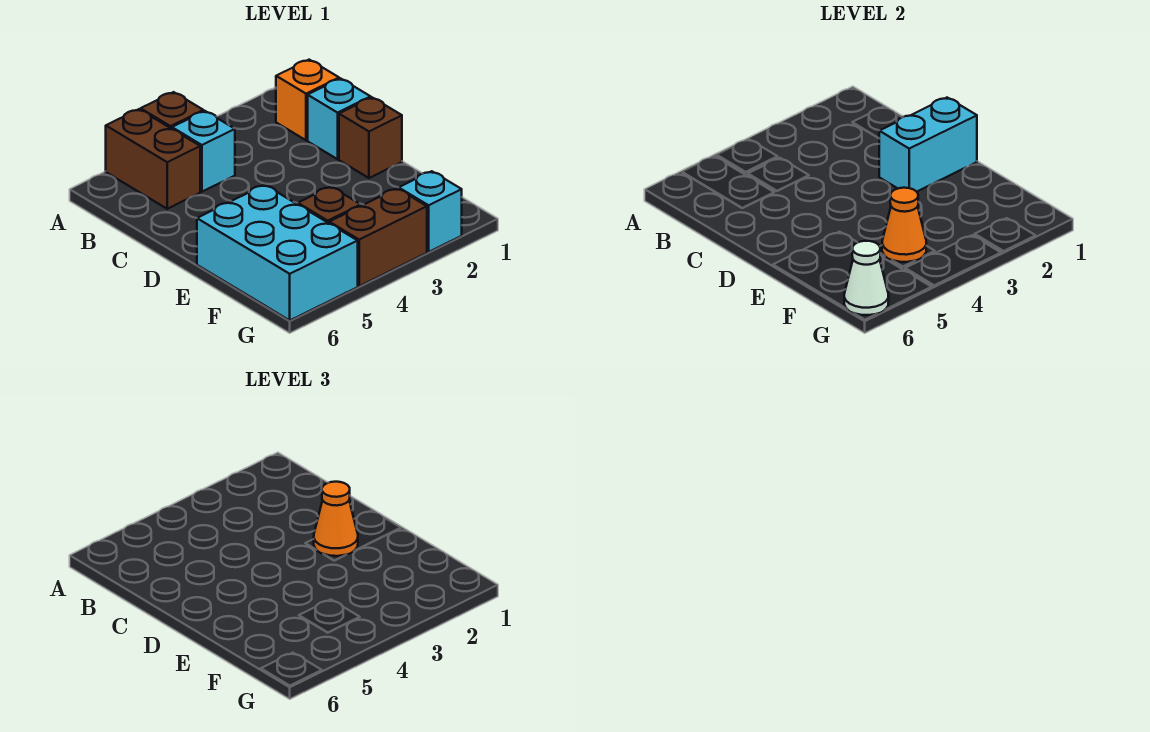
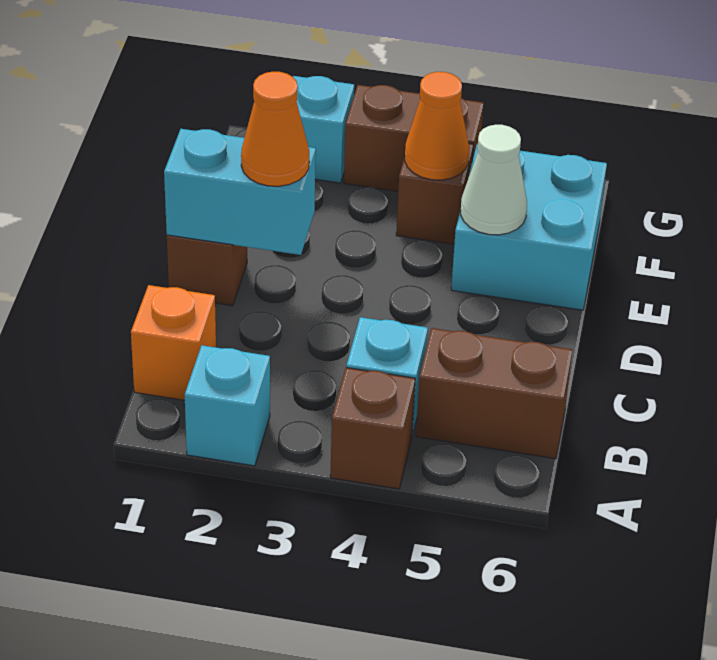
brown 1x2 brick [106,109,200,209] -> brown 1x2 brick turned to [416,328,572,459]
cyan 1x1 brick [308,78,371,159] -> cyan 1x1 brick moved to [185,345,270,466]
cyan 2x3 brick [197,185,358,320] -> cyan 2x2 brick [451,145,607,310]
white 1x1 cone [844,241,889,315] -> white 1x1 cone moved to [461,125,527,235]

